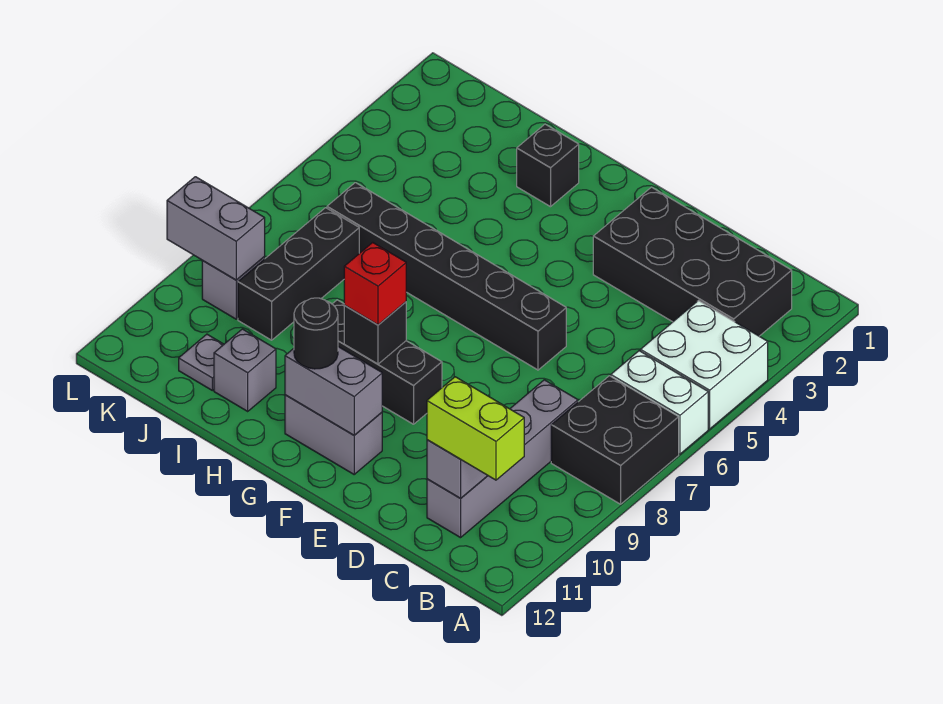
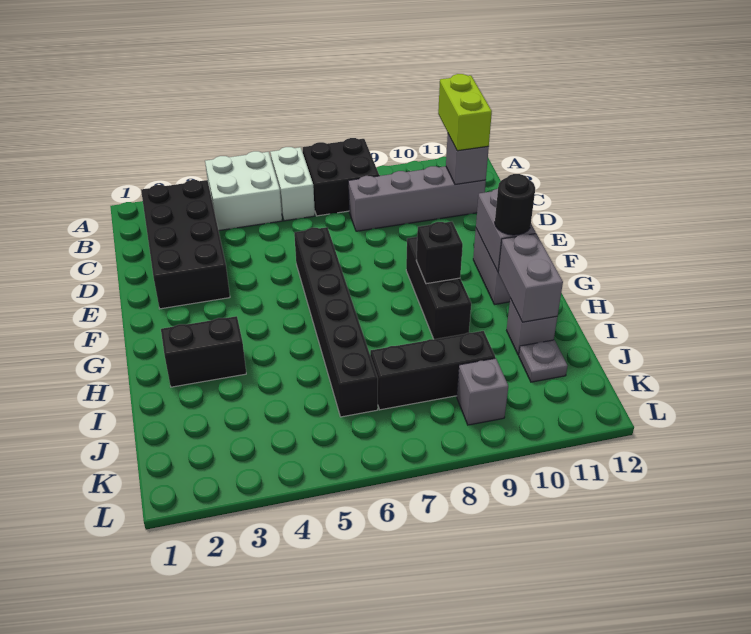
red 1x1 brick [344,242,406,325] -> none
black 1x1 brick [517,124,579,207] -> black 1x2 brick [161,316,246,387]
grey 1x2 brick [167,177,265,280] -> grey 1x2 brick moved to [498,234,563,322]

